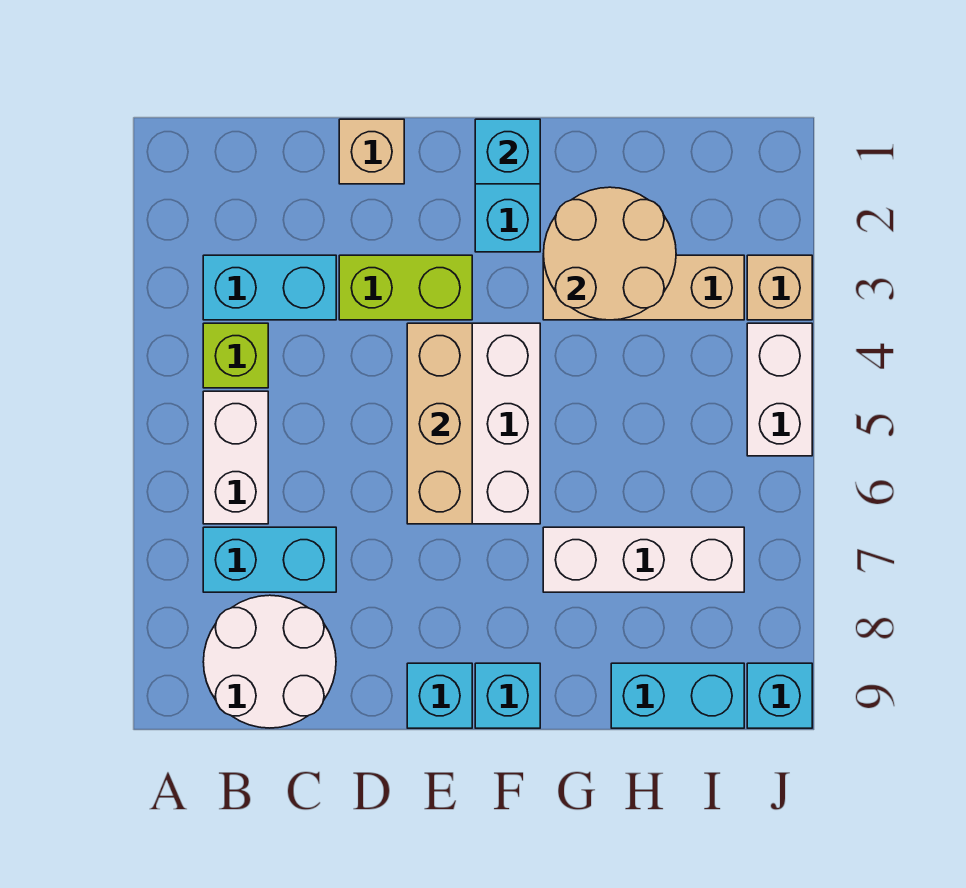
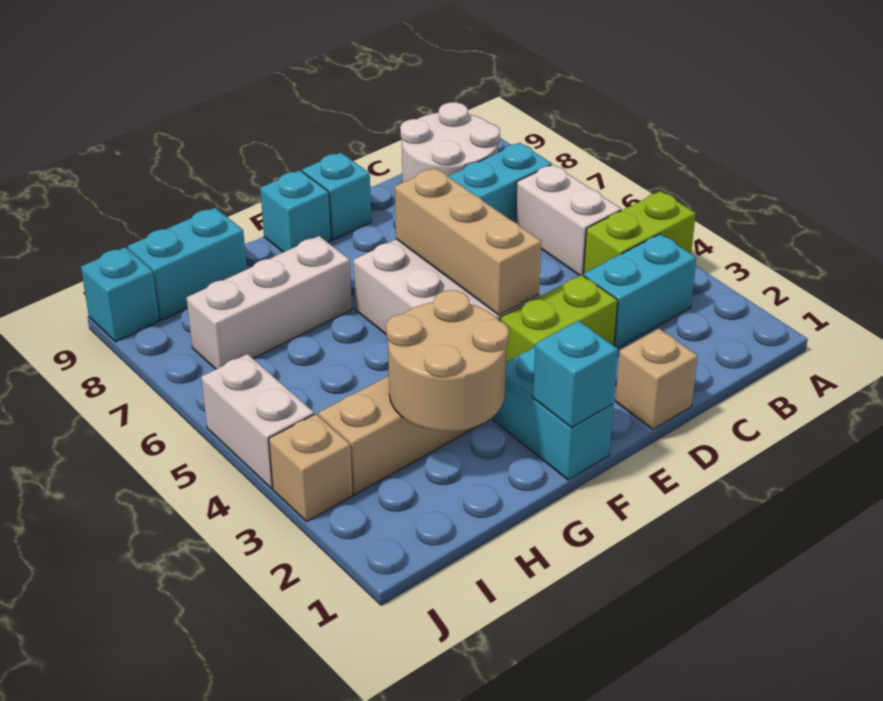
lime 1x1 brick [203,323,268,388] -> lime 1x2 brick [584,191,696,273]

